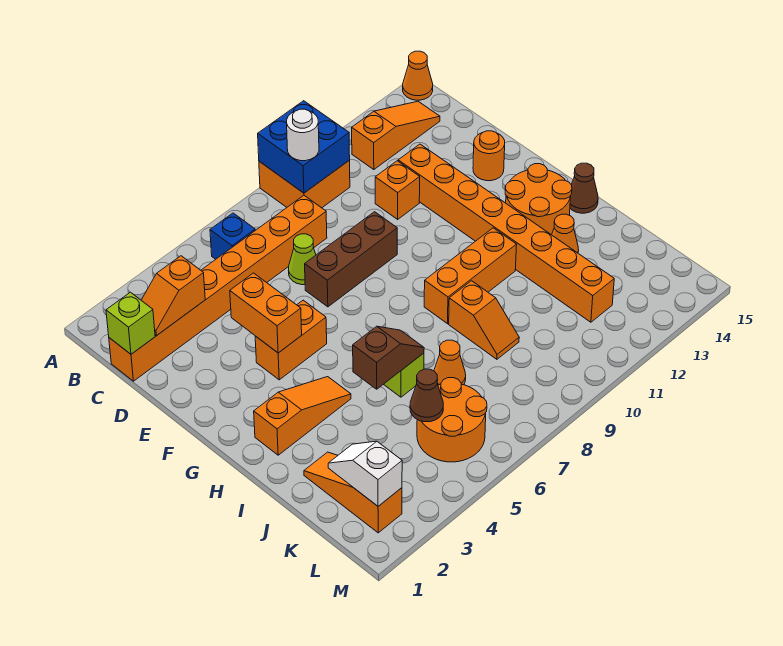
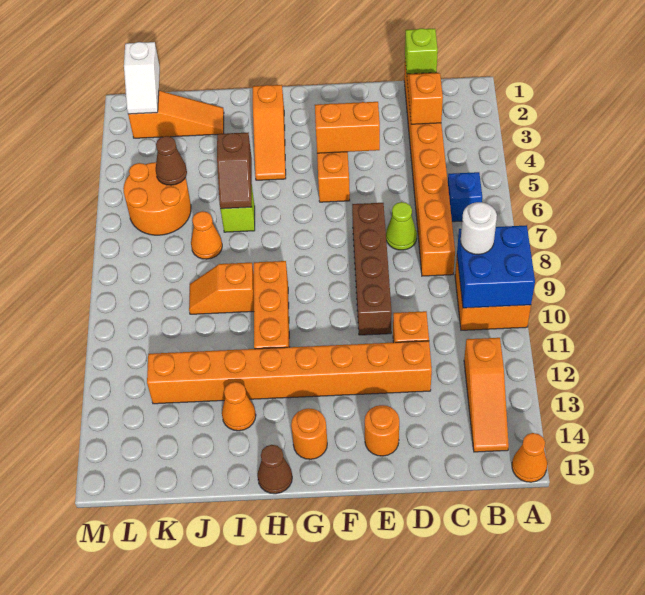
brown 1x3 brick [305,212,397,307] -> brown 1x4 brick [352,203,392,335]
orange 2x2 round brick [505,164,572,235] -> orange 1x1 round brick [291,408,327,459]
white 1x2 slope [328,441,402,506] -> white 1x2 slope turned to [124,42,160,114]

